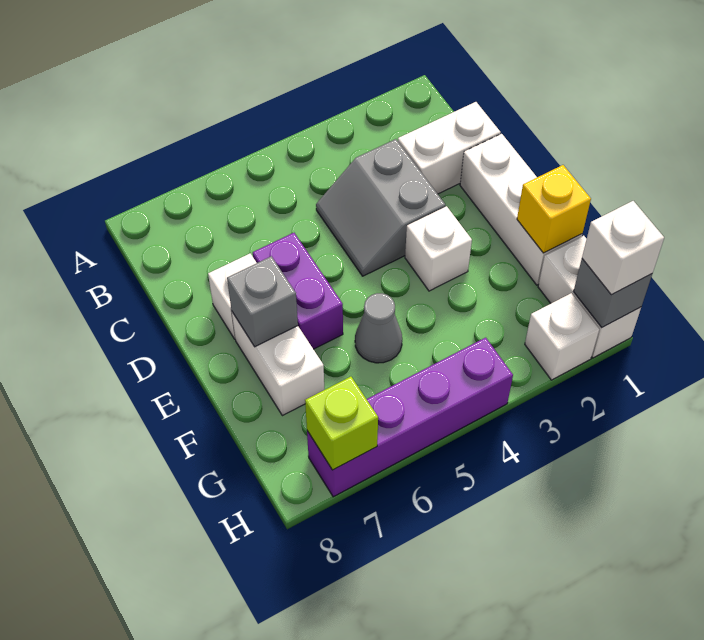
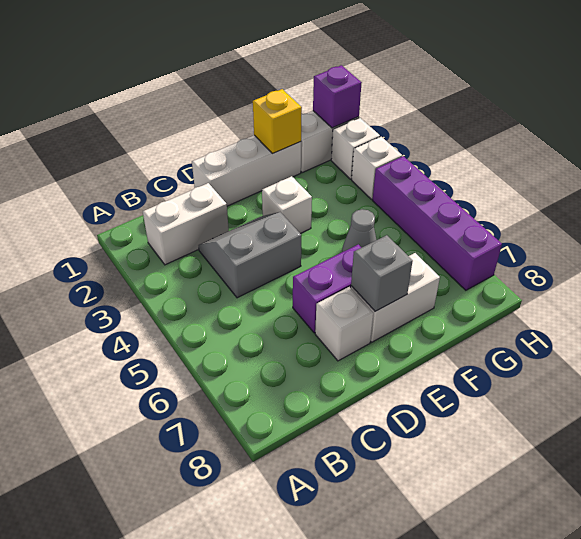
white 1x2 brick [398,102,501,194] -> white 1x2 brick turned to [143,183,229,265]
grey 2x2 slope [316,139,445,276] -> grey 2x2 slope turned to [199,212,301,298]
grey 1x1 brick [573,259,652,327] -> purple 1x1 brick [313,65,362,128]
white 1x1 brick [582,201,664,295] -> white 1x1 brick moved to [352,137,402,199]
lime 1x1 brick [305,377,378,470] -> none

